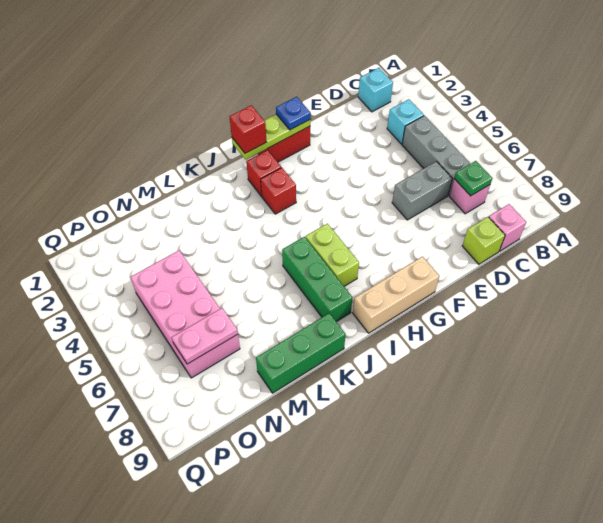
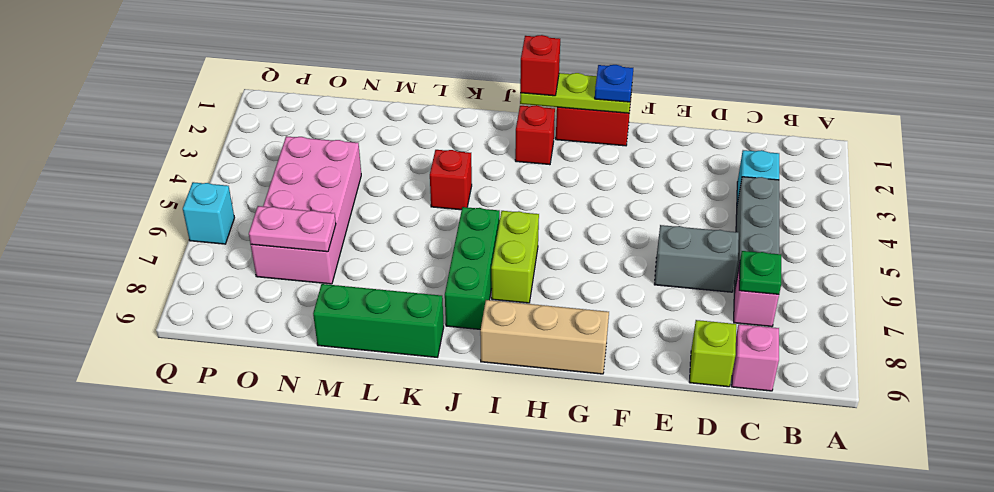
cyan 1x1 brick [358,68,393,112] -> cyan 1x1 brick moved to [183,182,234,244]
red 1x1 brick [261,168,296,214] -> red 1x1 brick moved to [430,150,472,210]

